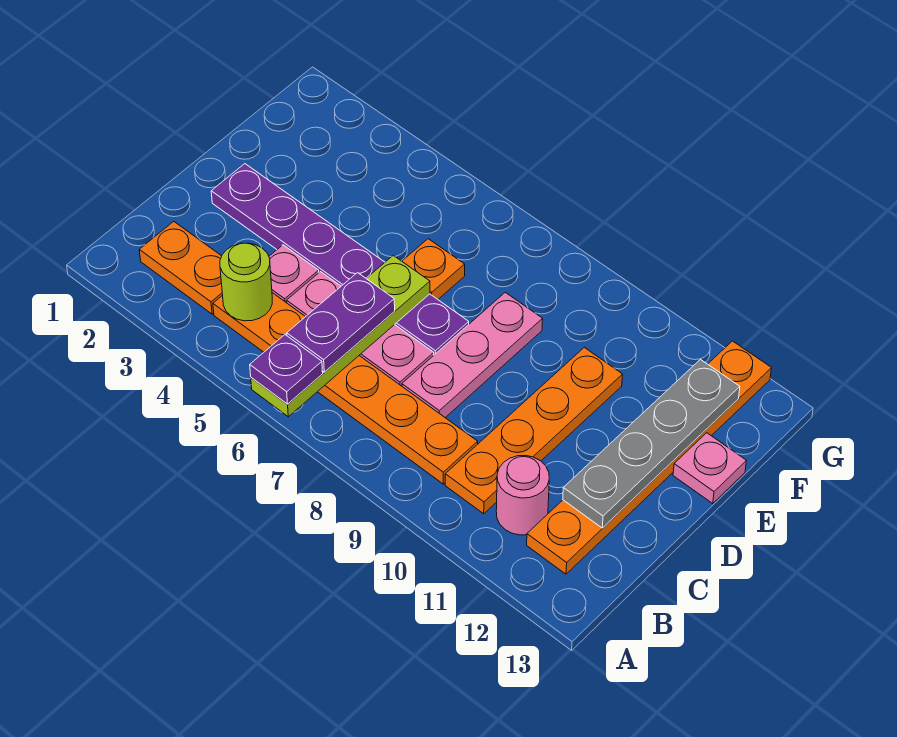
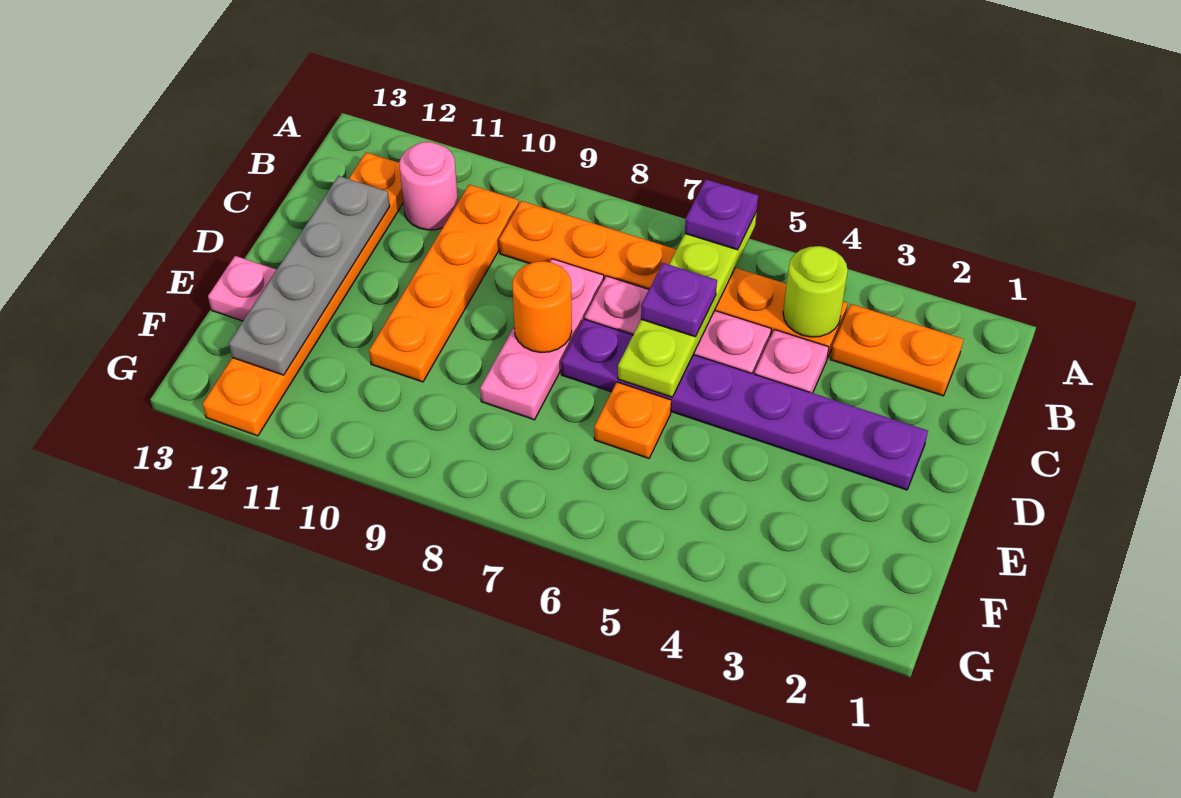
purple 1x2 plate [287,273,395,372] -> purple 1x1 plate [641,263,717,337]
none -> orange 1x1 round brick [512,261,572,353]

